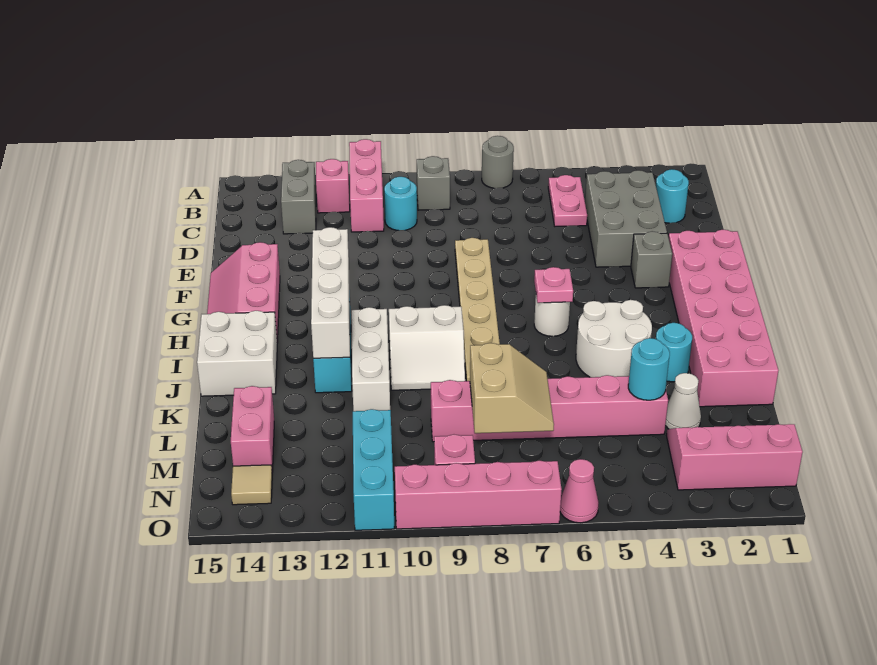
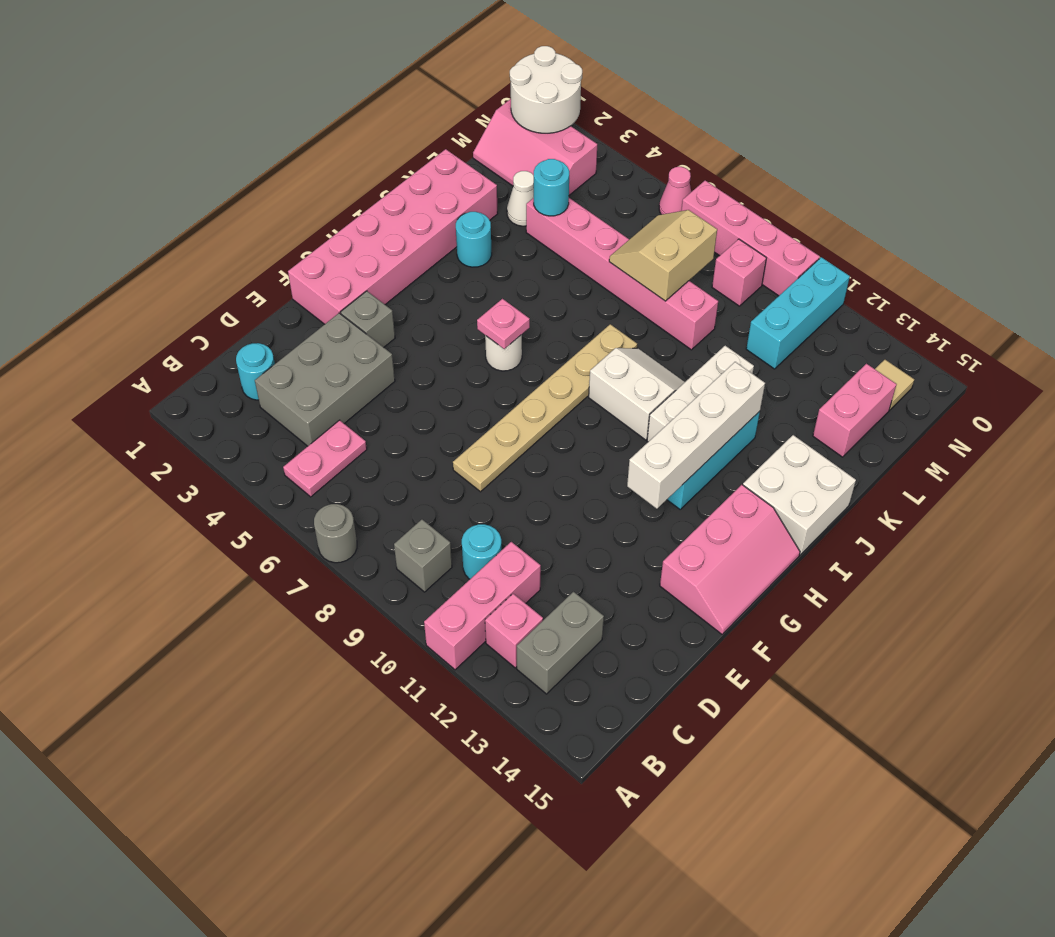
white 2x2 round brick [576,300,652,377] -> white 2x2 round brick moved to [510,46,582,133]

